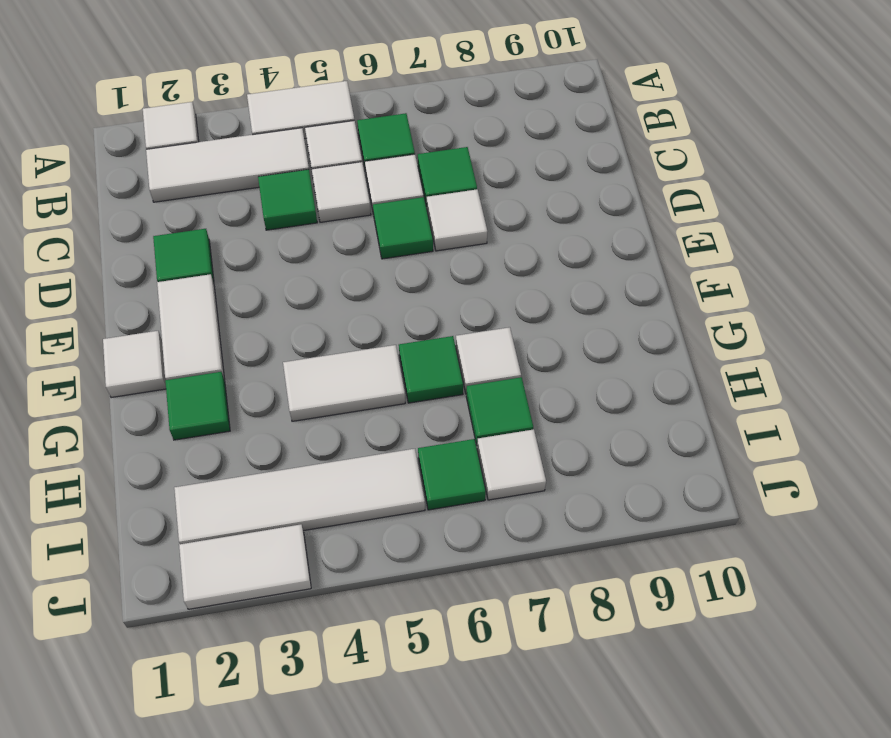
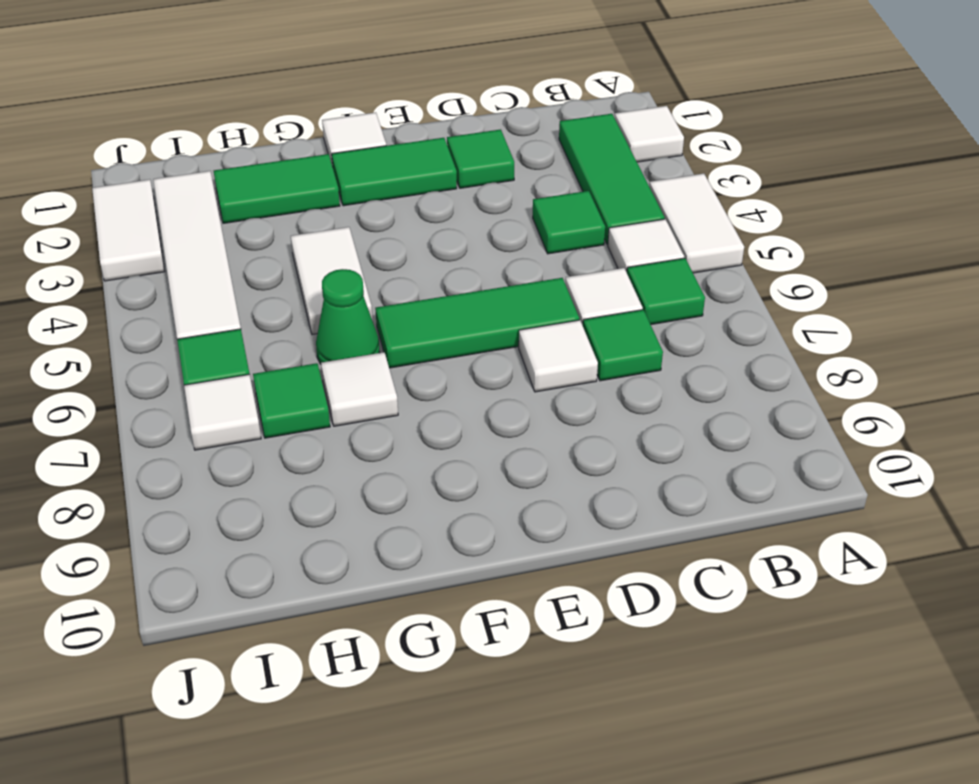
white 1x3 tile [146,128,309,202] -> green 1x3 tile [559,114,665,244]
white 1x1 tile [312,162,371,222] -> none
green 1x1 tile [373,197,433,259] -> green 1x3 tile [375,278,579,368]
white 1x2 tile [157,274,225,380] -> green 1x2 tile [332,138,457,206]
green 1x1 tile [165,372,230,440] -> green 1x2 tile [214,154,340,223]
green 1x1 tile [399,336,463,403] -> green 1x1 cone [316,269,380,364]

